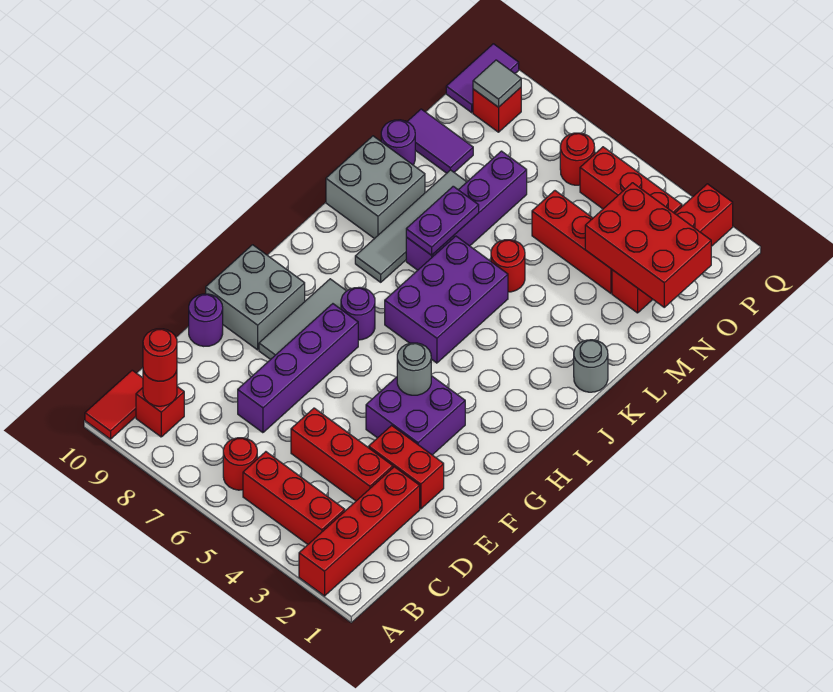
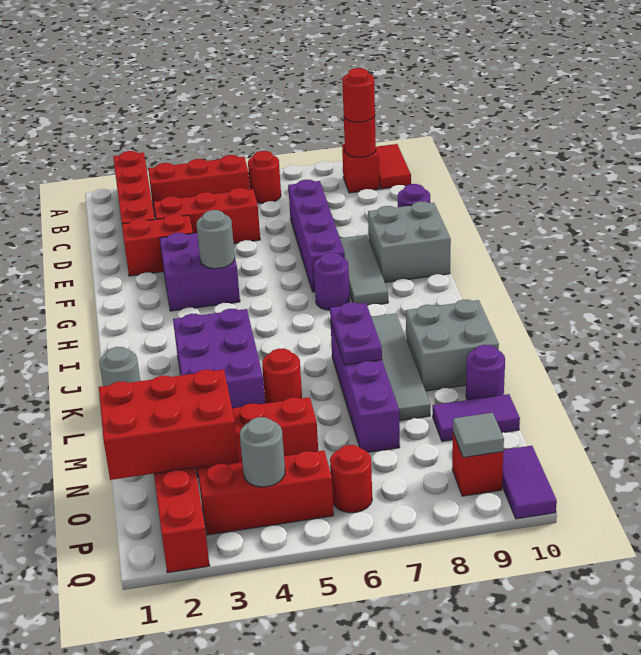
purple 2x3 brick [385,236,508,363] -> purple 2x3 brick moved to [173,309,265,408]
none -> grey 1x1 round brick [240,417,285,487]

